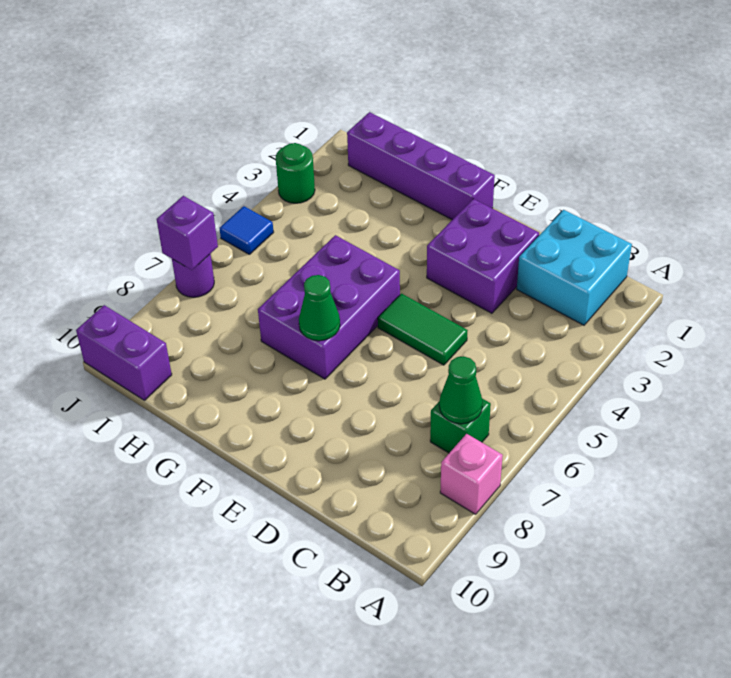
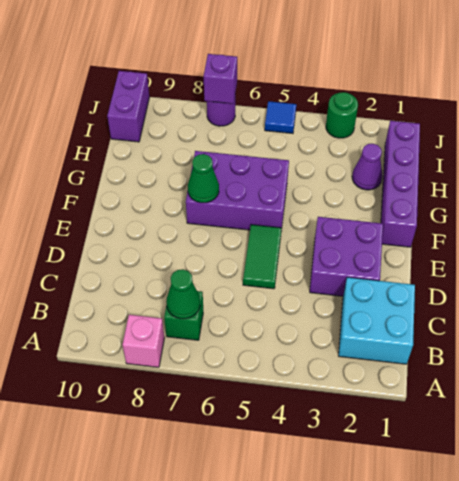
none -> purple 1x1 cone [352,144,383,190]

